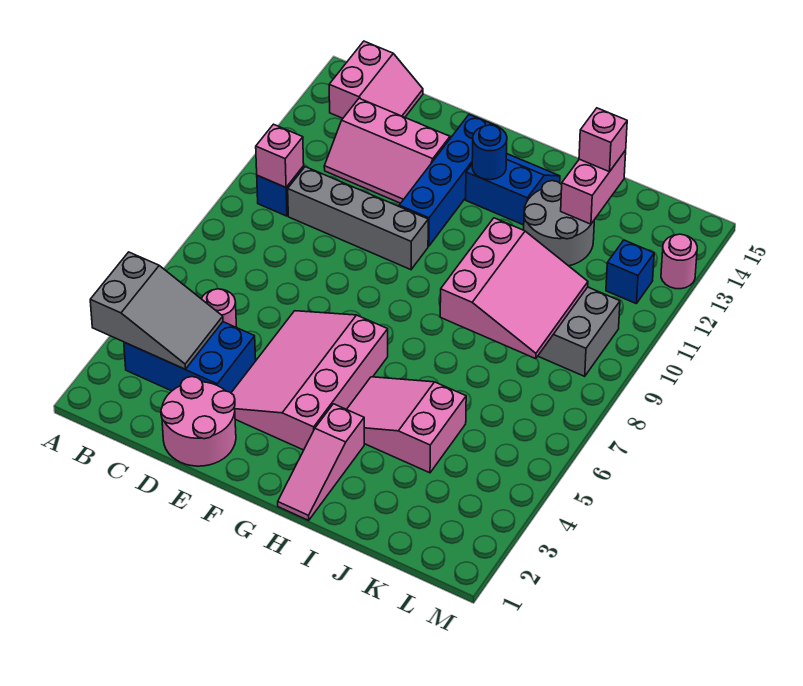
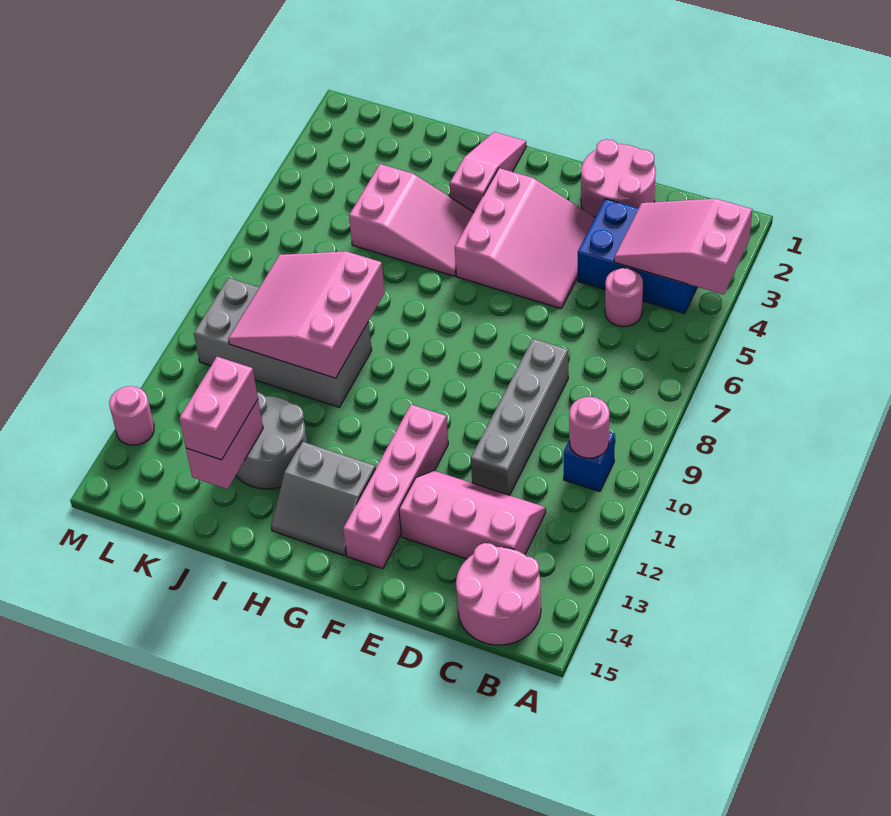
grey 2x3 slope [90,252,223,369] -> pink 2x3 slope [614,199,752,295]
pink 1x1 brick [256,124,304,187] -> pink 1x1 round brick [569,397,610,458]
pink 2x2 slope [329,41,423,118] -> pink 2x2 round brick [456,543,541,645]
grey 1x4 brick [288,167,428,270] -> grey 1x4 brick turned to [471,339,568,495]
pink 3x4 slope [231,311,388,450] -> pink 3x3 slope [455,168,595,309]
blue 1x4 brick [399,115,498,246] -> pink 1x4 brick [343,405,448,569]
blue 2x2 slope [466,154,560,225] -> grey 2x2 slope [271,442,376,556]
blue 1x1 round brick [472,125,507,180] -> none
pink 1x1 brick [579,108,627,172] -> pink 1x2 brick [179,357,258,460]
blue 1x1 brick [606,240,654,303] -> none

